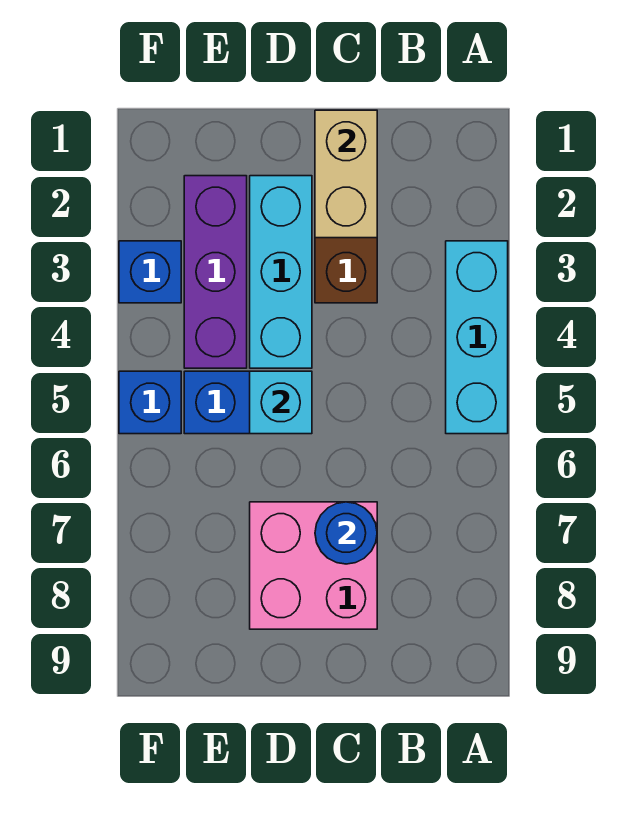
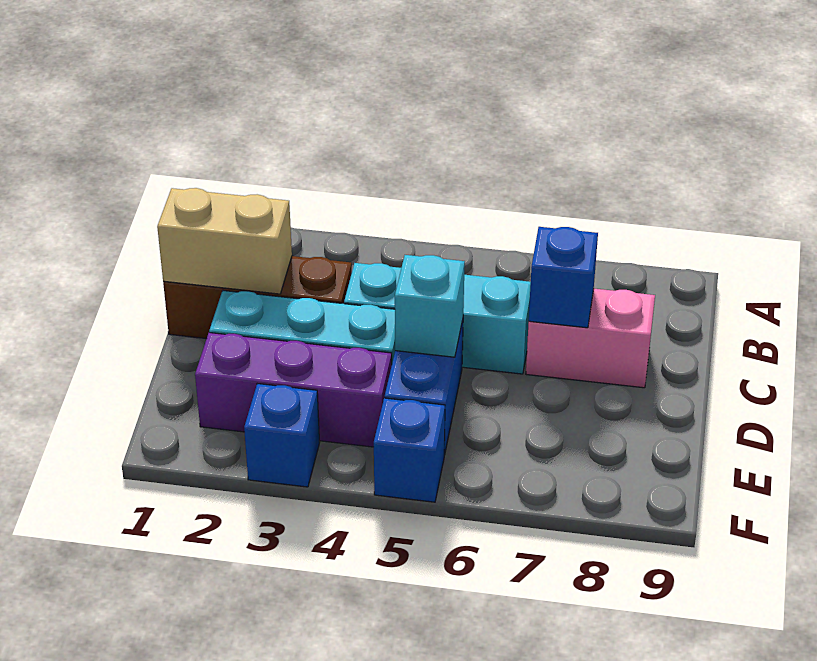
cyan 1x3 brick [446,241,508,434] -> cyan 1x3 brick moved to [344,263,531,374]
pink 2x2 brick [250,502,377,629] -> pink 1x2 brick [526,289,655,388]
blue 1x1 round brick [315,502,377,564] -> blue 1x1 brick [529,227,598,328]

